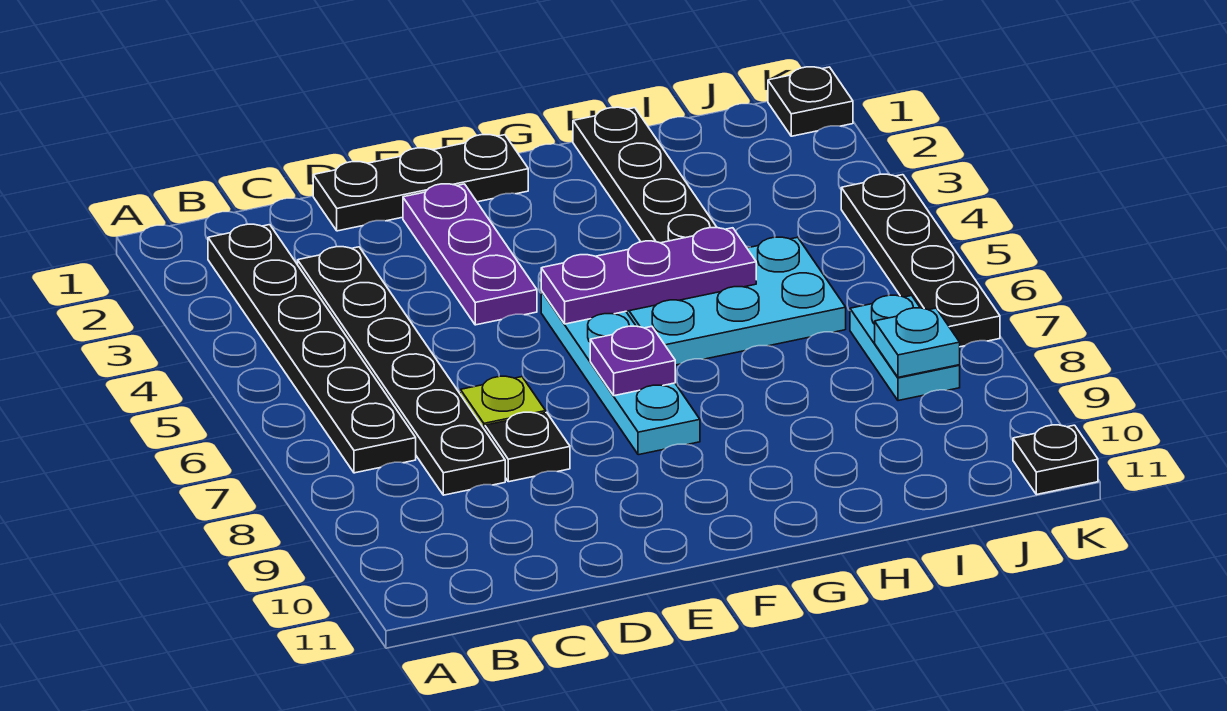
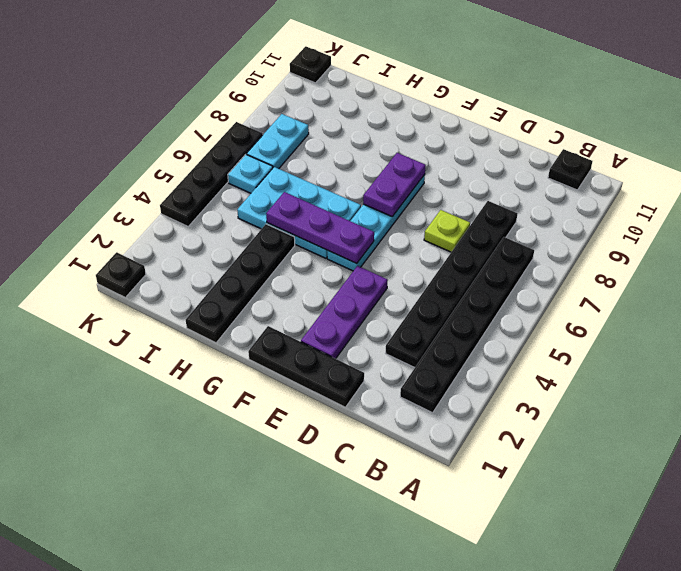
black 1x1 plate [485,412,570,482] -> black 1x1 plate moved to [548,149,592,190]
purple 1x1 plate [590,326,675,396] -> purple 1x2 plate [363,153,426,216]
cyan 1x1 plate [875,308,960,377] -> cyan 1x1 plate moved to [228,154,273,193]

